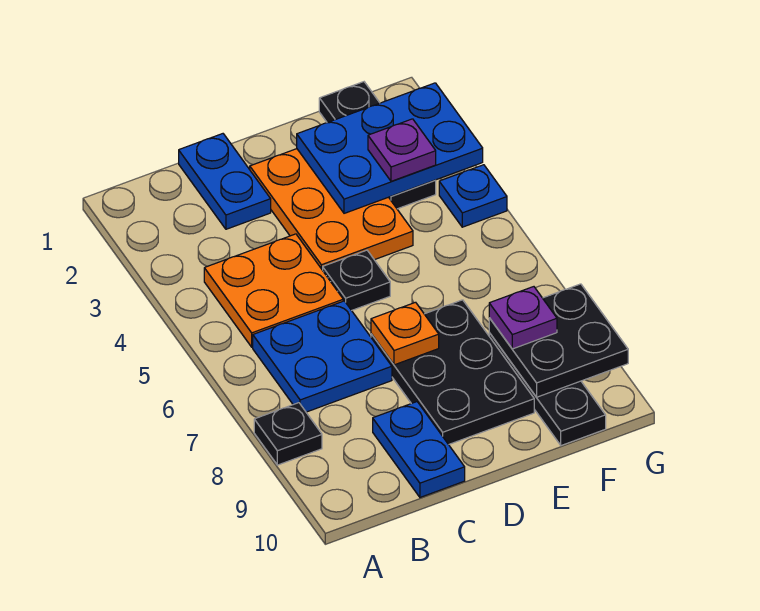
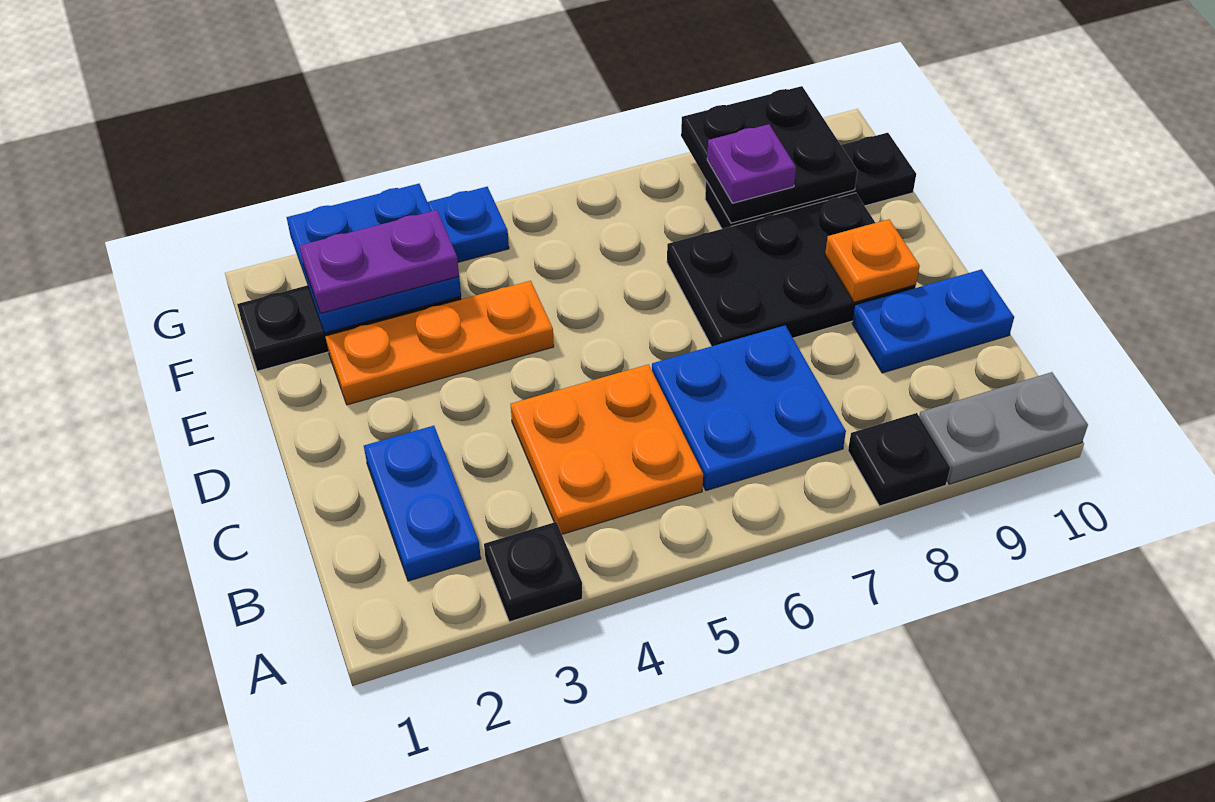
none -> grey 1x2 plate [919,372,1088,484]
blue 1x2 plate [179,134,271,229] -> blue 1x2 plate turned to [364,426,481,581]
orange 2x3 plate [250,149,413,270] -> orange 1x3 plate [325,281,554,405]
black 1x1 plate [323,250,390,310] -> black 1x1 plate moved to [484,522,582,622]
orange 1x1 plate [371,302,439,365] -> orange 1x1 plate moved to [825,219,920,302]
blue 2x3 plate [297,83,483,213] -> blue 2x2 plate [287,184,461,333]
purple 1x1 plate [368,119,436,181] -> purple 1x2 plate [300,210,459,313]

